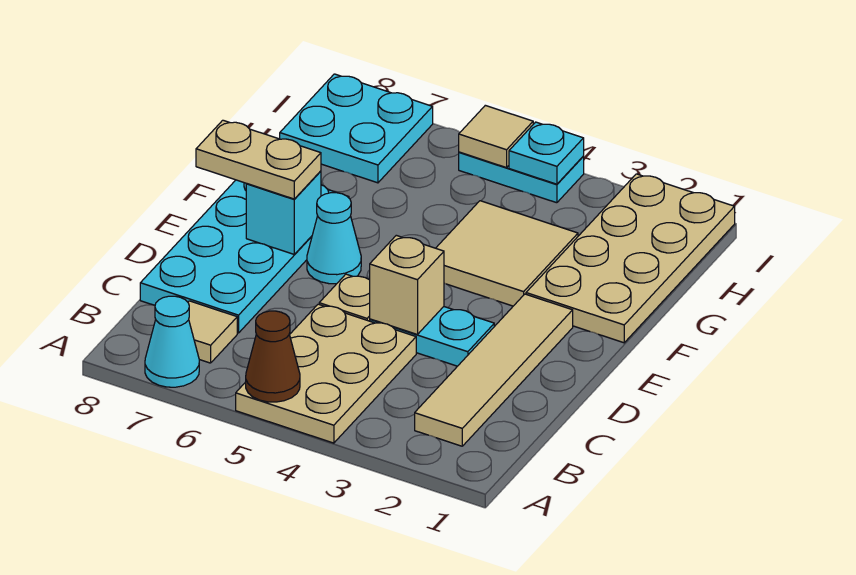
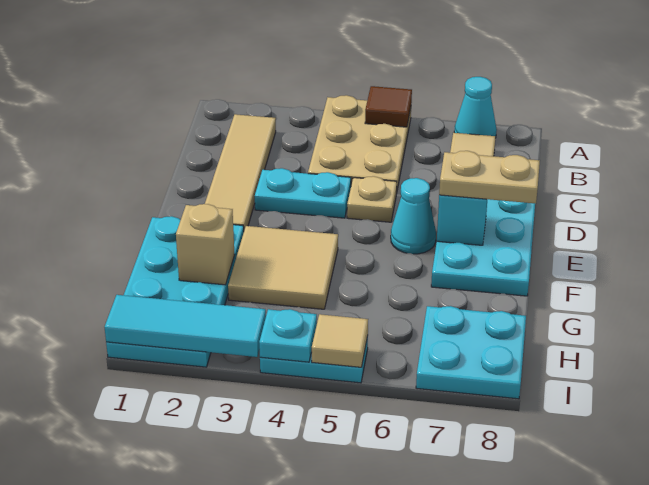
brown 1x1 cone [246,311,300,402] -> brown 1x1 tile [365,86,412,127]
tan 1x1 brick [370,235,444,334] -> tan 1x1 brick moved to [176,204,235,285]
tan 2x4 plate [526,174,735,343] -> cyan 2x4 plate [106,216,244,367]
none -> cyan 1x3 tile [105,295,266,357]

